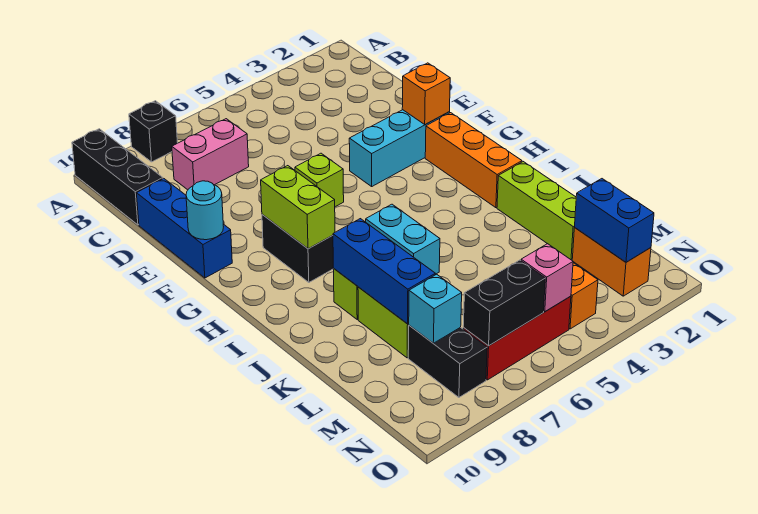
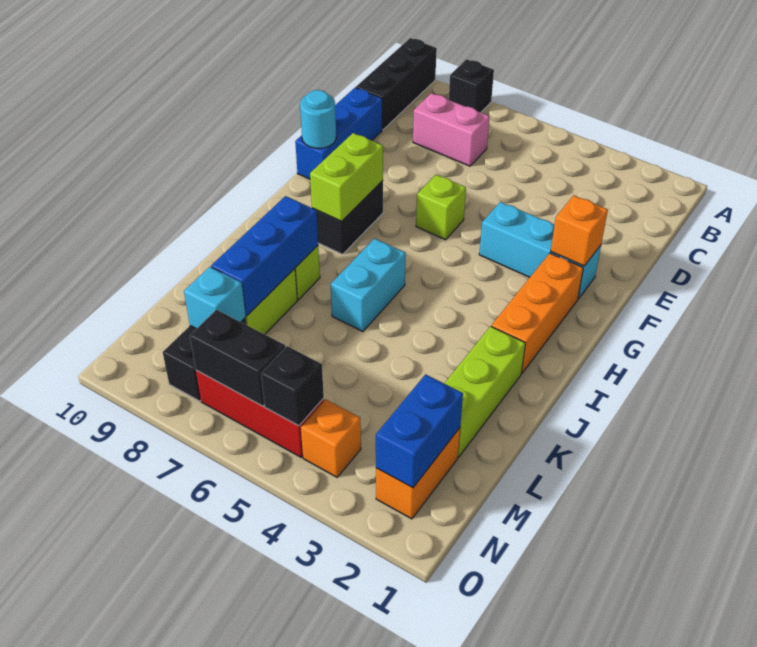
pink 1x1 brick [521,244,573,312] -> black 1x1 brick [261,346,324,426]

